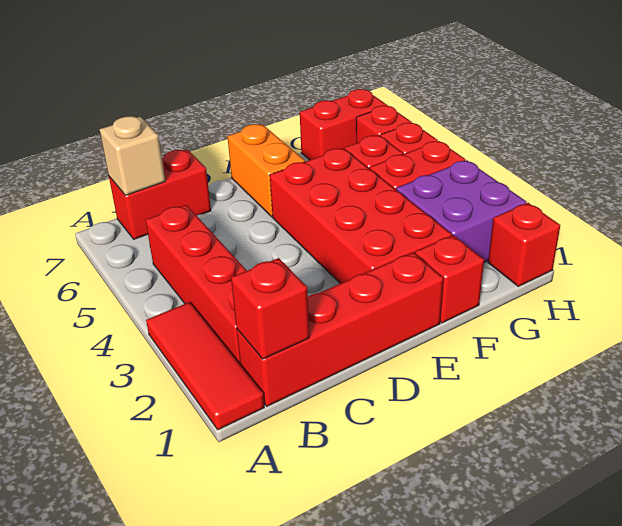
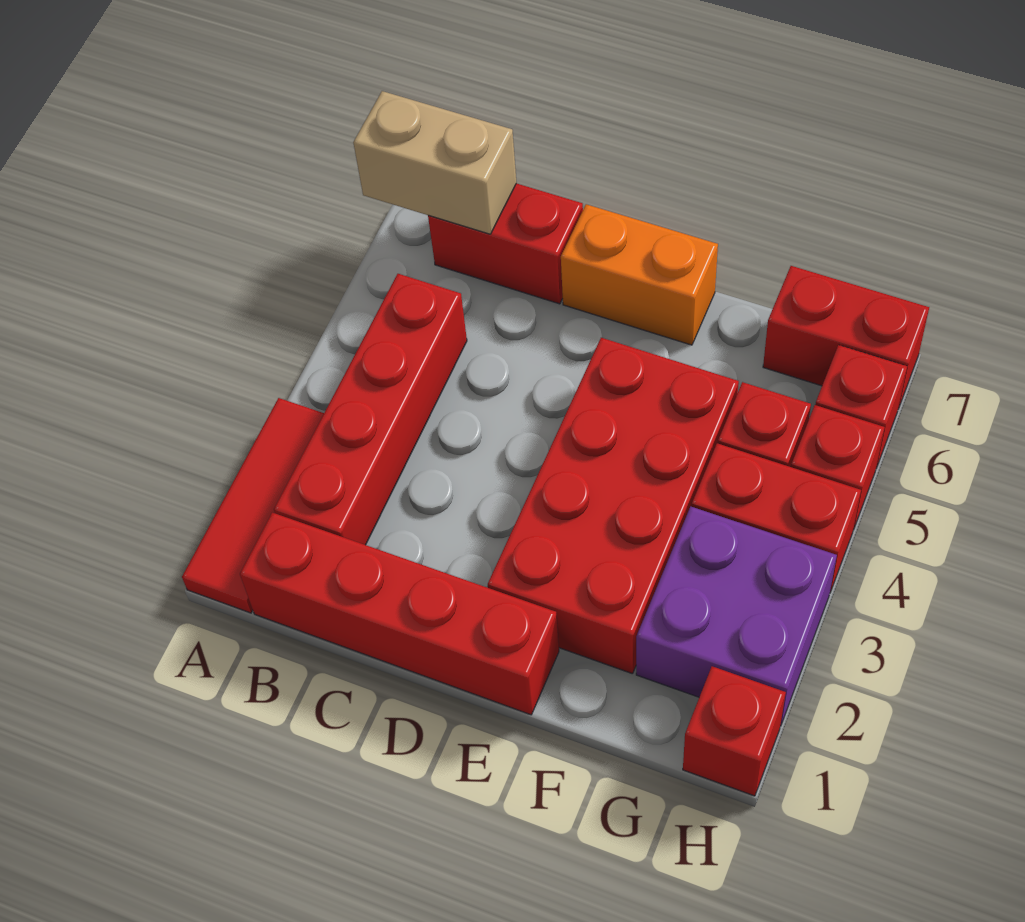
red 1x1 brick [231,258,309,359] -> none
tan 1x1 brick [100,116,165,195] -> tan 1x2 brick [353,91,517,234]
orange 1x2 brick [227,124,305,217] -> orange 1x2 brick turned to [561,204,718,345]
red 1x1 brick [415,235,484,323] -> none

